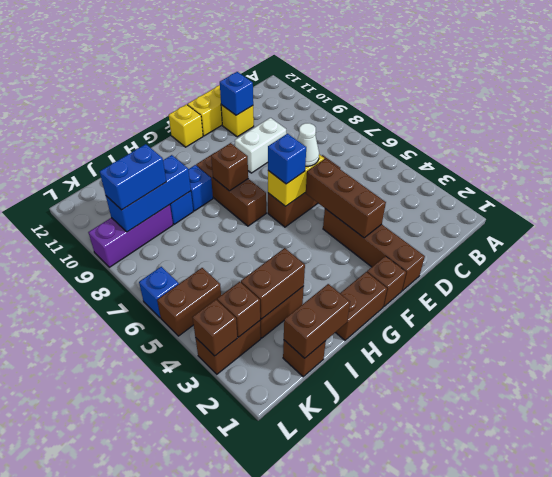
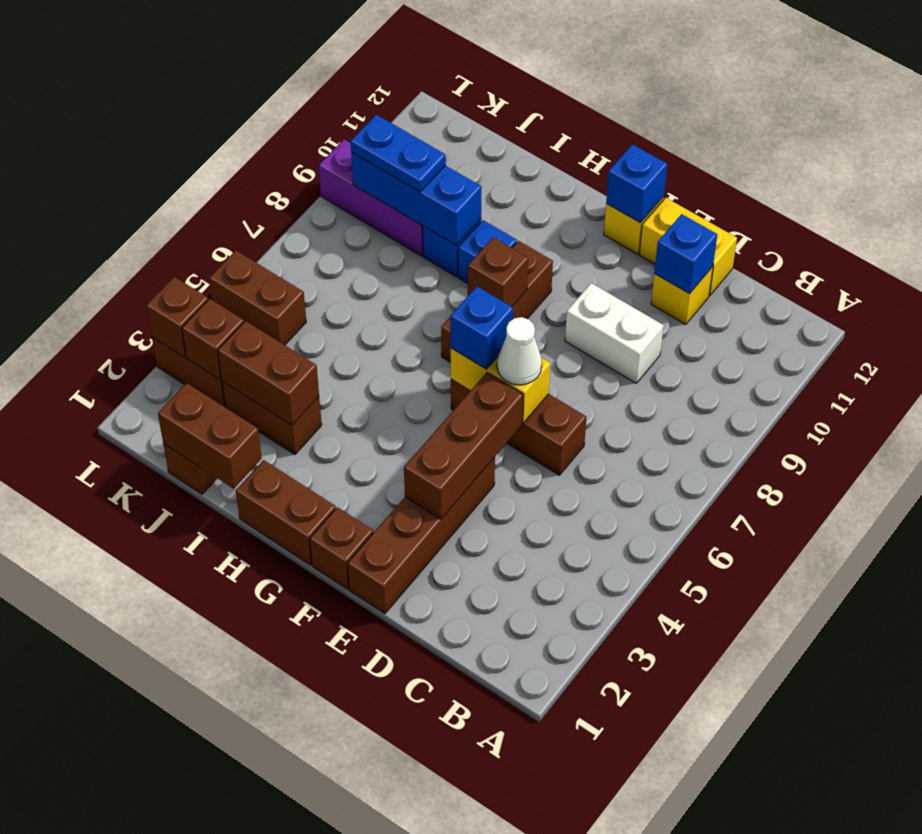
blue 1x2 brick [100,144,166,210] -> blue 1x2 plate [351,115,446,192]
blue 1x1 brick [139,267,179,318] -> blue 1x1 brick moved to [606,144,667,223]

